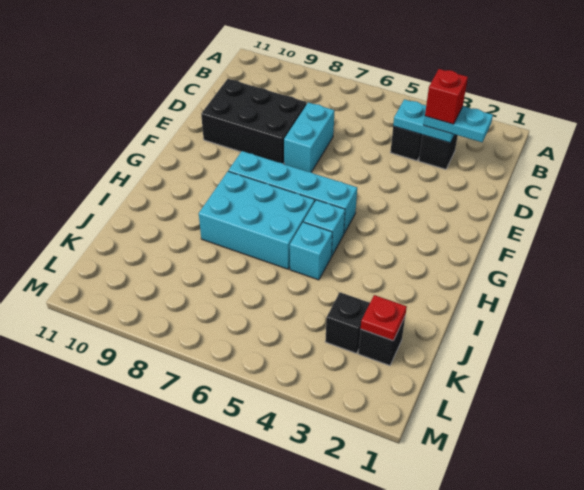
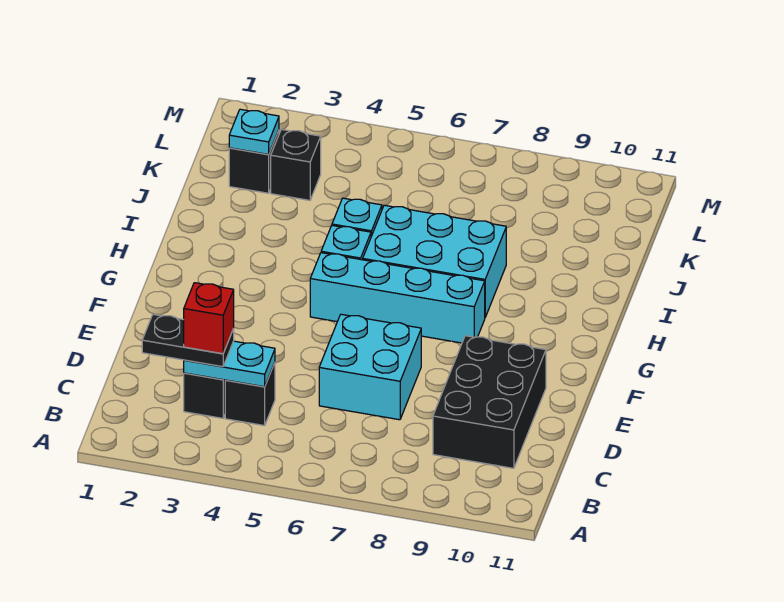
cyan 1x2 plate [424,106,493,142] -> black 1x2 plate [142,314,234,367]
cyan 1x2 brick [284,102,334,172] -> cyan 2x2 brick [319,314,421,420]
black 2x3 brick [201,79,307,164] -> black 2x3 brick turned to [433,336,546,468]
red 1x1 plate [361,295,407,341] -> cyan 1x1 plate [229,109,279,155]

